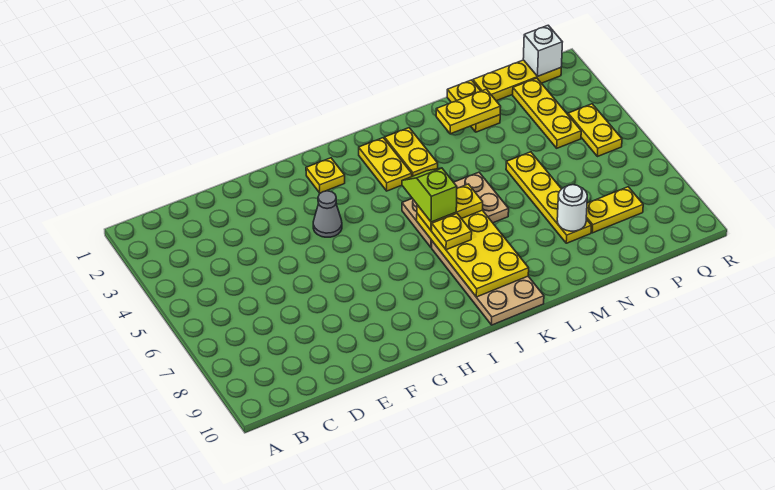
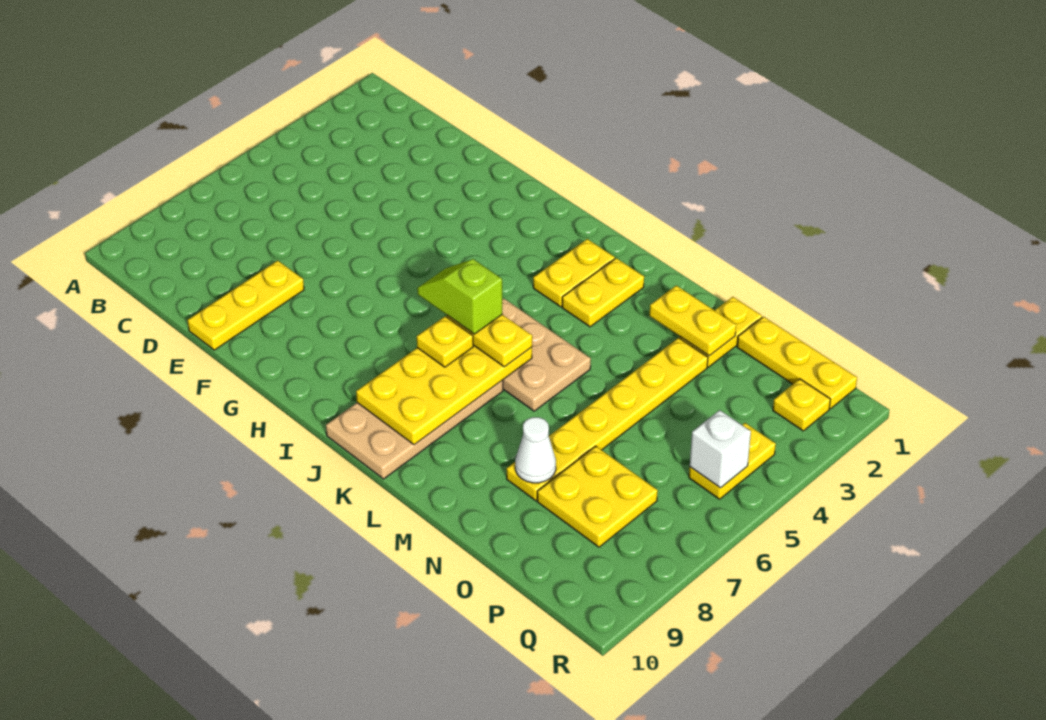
grey 1x1 cone [313,191,342,237] -> none
yellow 1x1 plate [306,158,345,193] -> yellow 1x1 plate moved to [773,379,830,431]
lime 1x2 slope [402,168,457,222] -> lime 1x2 slope turned to [417,259,502,334]
yellow 1x4 plate [506,152,592,243] -> yellow 1x6 plate [506,338,708,501]
white 1x1 round brick [557,185,587,231] -> white 1x1 cone [515,417,556,483]
yellow 1x2 plate [586,187,643,233] -> yellow 2x2 plate [537,446,658,547]
yellow 1x3 plate [513,78,581,148] -> yellow 1x3 plate moved to [188,261,304,350]
white 1x1 brick [523,25,562,76] -> white 1x1 brick moved to [690,410,751,488]

